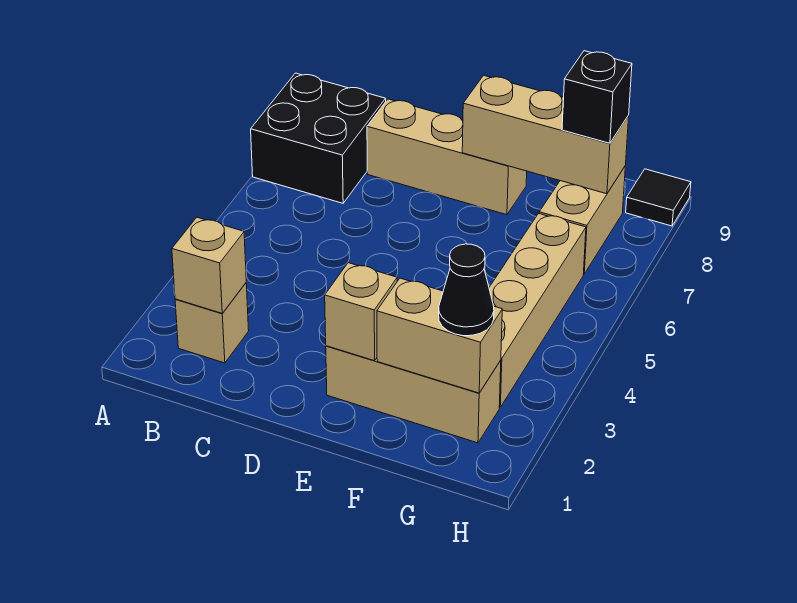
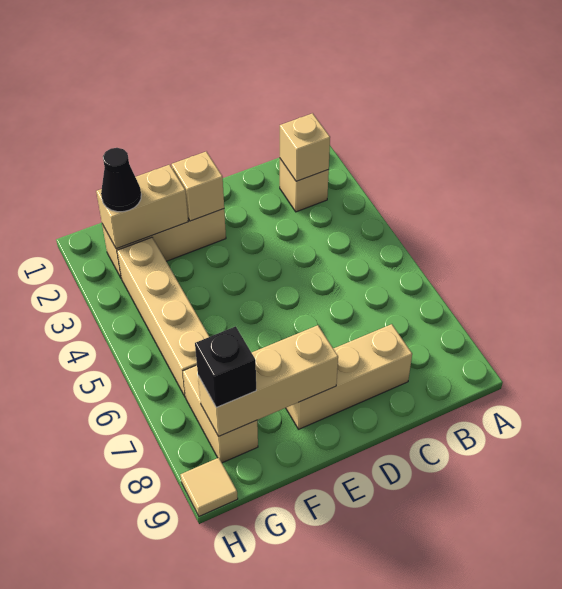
black 2x2 brick [251,73,386,203] -> none
black 1x1 tile [626,169,691,226] -> tan 1x1 tile [180,458,238,516]

